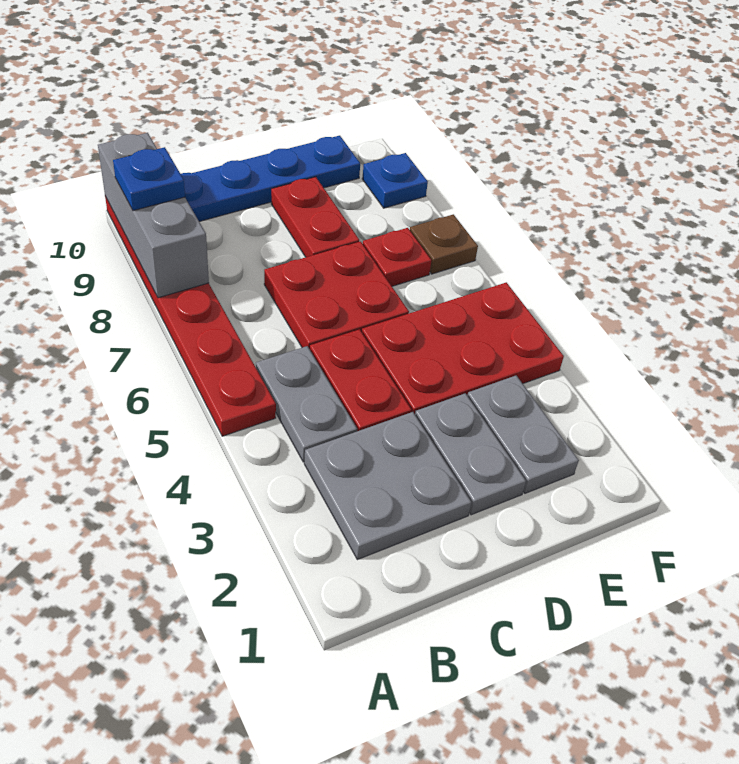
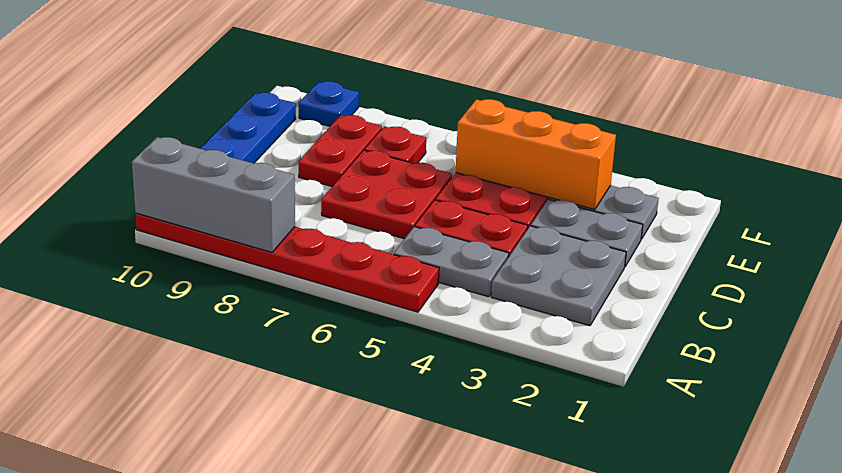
blue 1x1 plate [113,147,185,211] -> none
red 1x2 plate [271,177,359,257] -> red 1x2 plate turned to [299,115,382,186]
none -> orange 1x3 brick [455,99,616,210]
brown 1x1 plate [410,214,478,274] -> none

